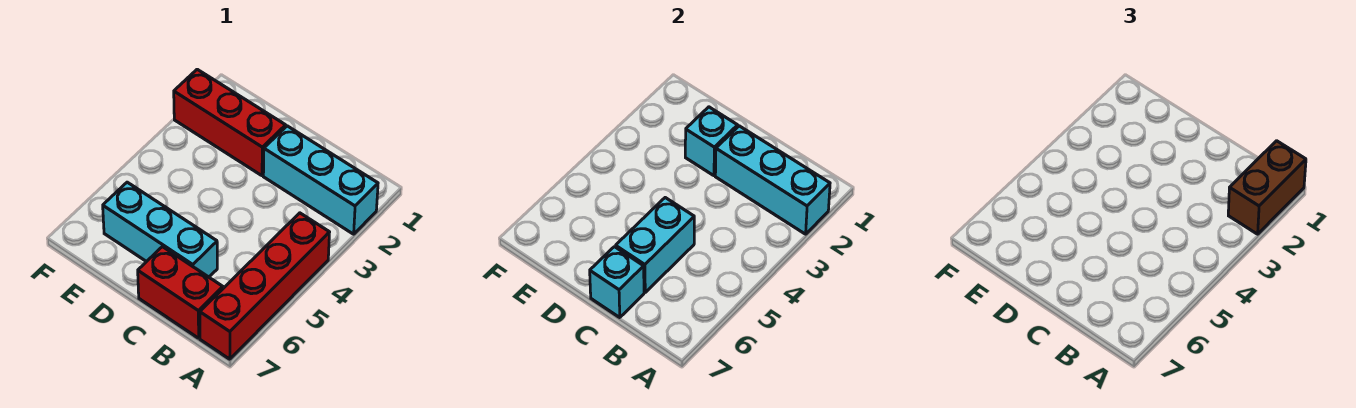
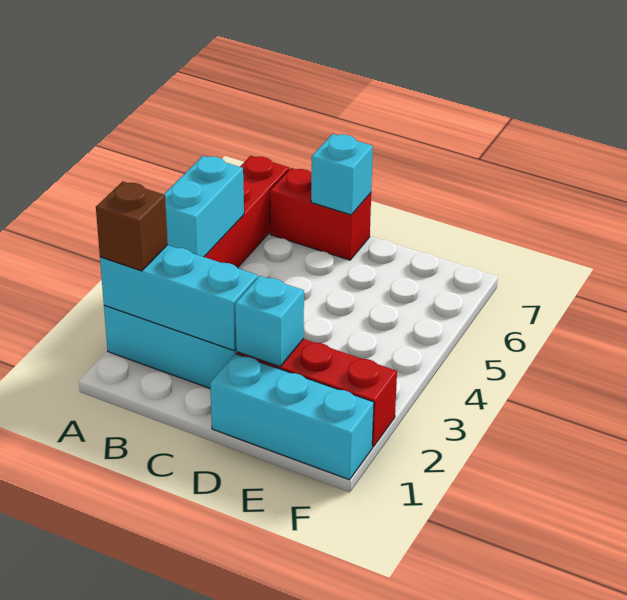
brown 1x2 brick [1228,141,1306,234] -> brown 1x1 brick [96,181,168,271]
cyan 1x2 brick [616,198,694,292] -> cyan 1x2 brick moved to [164,156,244,257]
cyan 1x3 brick [103,182,217,277] -> cyan 1x3 brick moved to [210,354,374,480]

